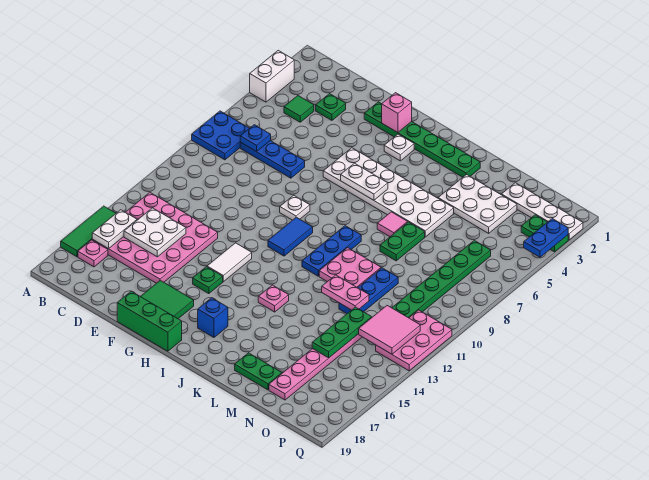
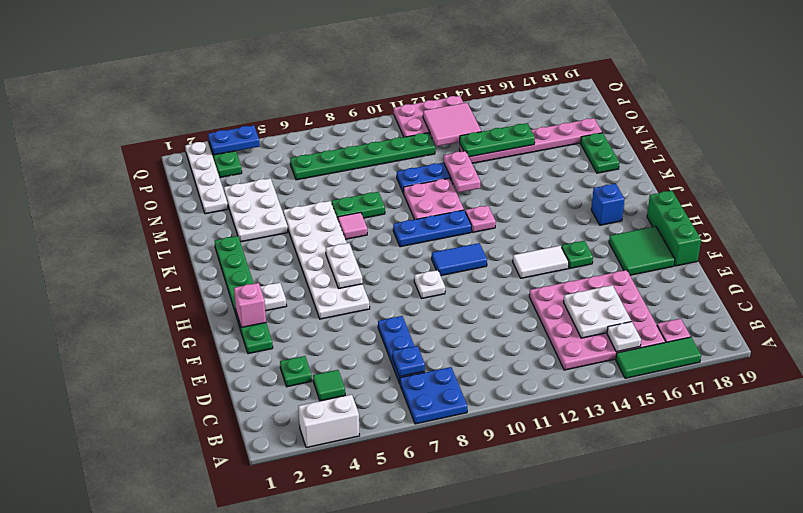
white 1x2 plate [92,210,137,249] -> white 1x1 plate [607,322,641,352]
pink 1x1 plate [258,285,289,312] -> pink 1x1 plate moved to [465,206,496,232]

